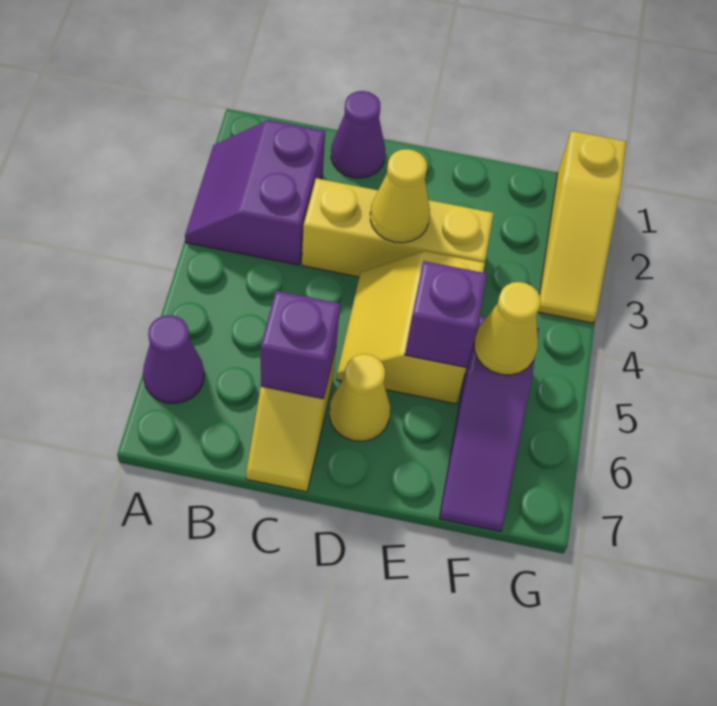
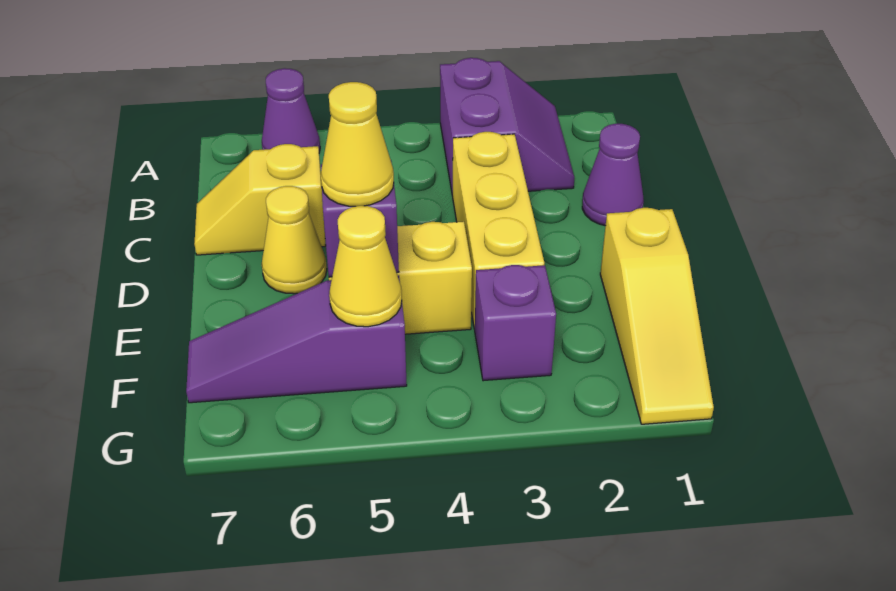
purple 2x2 slope [185,120,325,265] -> purple 2x2 slope turned to [440,58,574,196]
purple 1x1 brick [261,291,340,399] -> purple 1x1 brick moved to [475,265,556,381]
yellow 1x1 cone [370,149,430,243] -> yellow 1x1 cone moved to [321,82,394,206]
yellow 1x3 slope [538,131,626,323] -> yellow 1x3 slope turned to [600,208,714,424]

